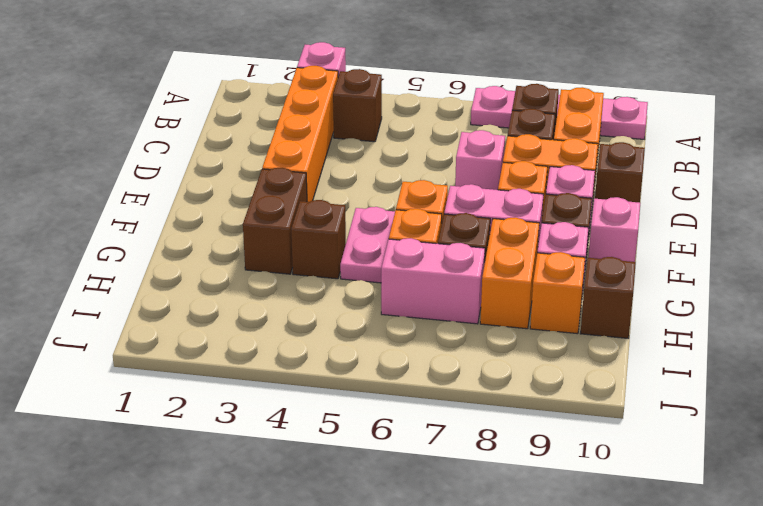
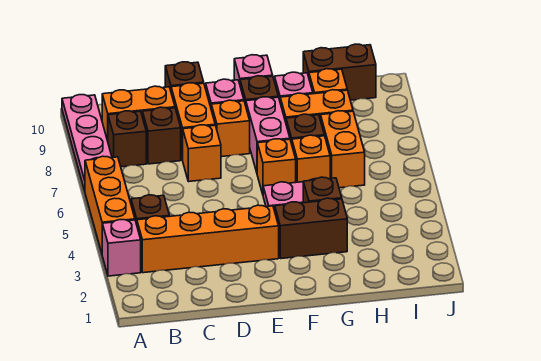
none -> orange 1x3 brick [85,156,135,253]
pink 1x1 brick [455,130,505,190] -> orange 1x1 brick [183,125,221,182]
pink 1x2 brick [381,238,485,324] -> orange 1x2 brick [321,111,365,188]
brown 1x1 brick [580,257,636,338] -> brown 1x2 brick [303,44,376,100]

